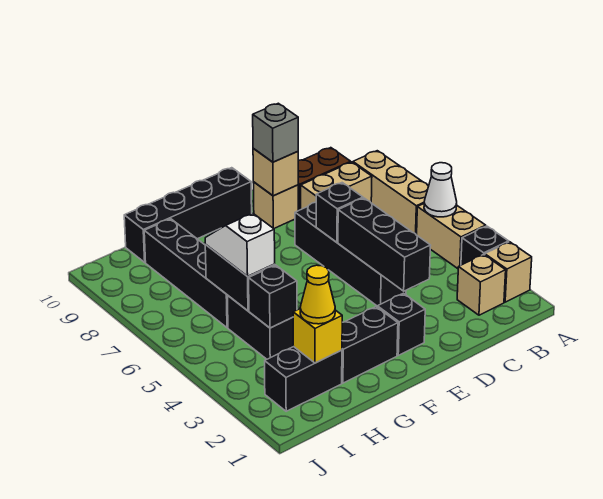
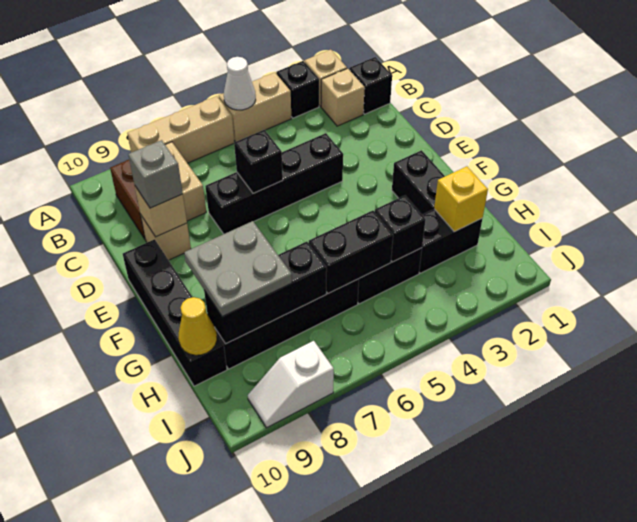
black 1x3 brick [338,198,431,291] -> black 1x3 brick moved to [204,242,327,344]
black 1x1 brick [377,293,425,355] -> black 1x1 brick moved to [349,57,392,114]
none -> grey 2x2 plate [184,221,292,317]
black 1x2 brick [265,347,342,411] -> black 1x2 brick turned to [419,209,483,273]
yellow 1x1 cone [300,265,335,324] -> yellow 1x1 cone moved to [178,297,217,355]
white 1x2 slope [205,213,275,276] -> white 1x2 slope moved to [248,341,334,428]

